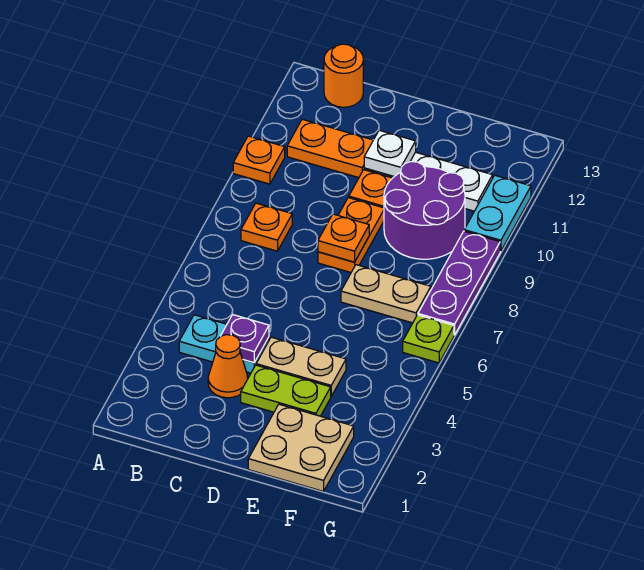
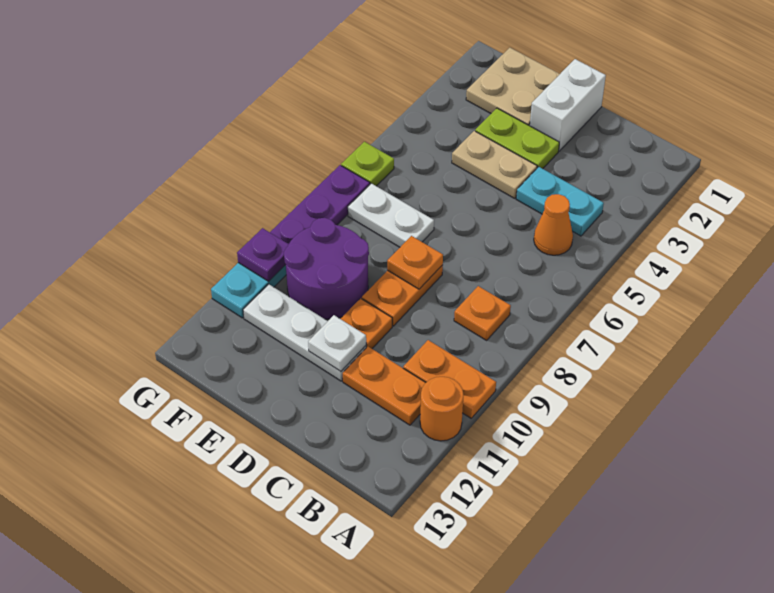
orange 1x1 plate [233,136,285,184] -> orange 1x2 plate [403,340,496,418]
orange 1x1 round brick [324,44,363,107] -> orange 1x1 round brick moved to [420,377,464,441]
orange 1x1 cone [208,335,248,398] -> orange 1x1 cone moved to [534,194,573,255]
purple 1x1 plate [221,315,269,363] -> purple 1x1 plate moved to [237,228,289,281]
none -> white 1x2 brick [530,59,606,151]
tan 1x2 plate [341,265,431,323] -> white 1x2 plate [348,183,434,247]

